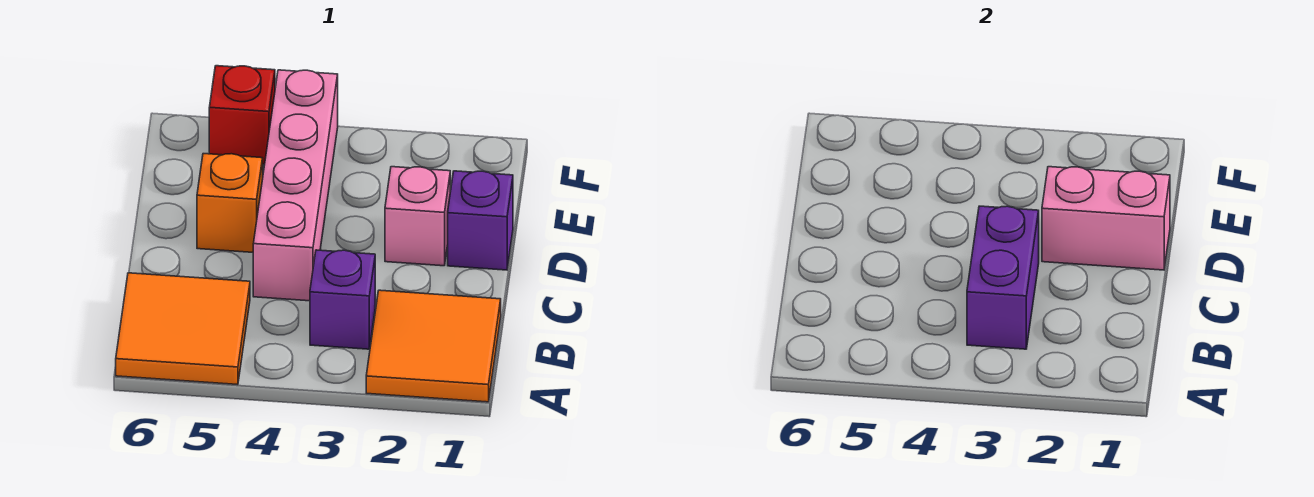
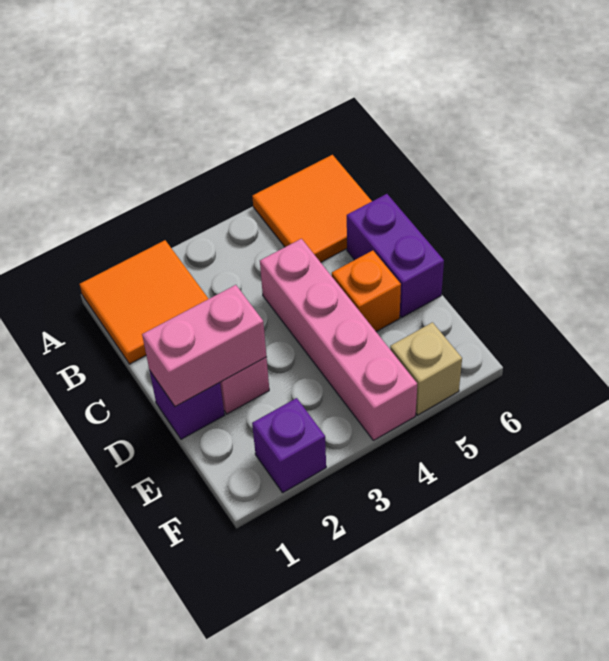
purple 1x1 brick [310,250,375,349] -> purple 1x1 brick moved to [252,398,326,492]
purple 1x2 brick [967,206,1039,349] -> purple 1x2 brick moved to [347,194,444,317]
red 1x1 brick [209,66,275,165] -> tan 1x1 brick [390,322,462,415]

